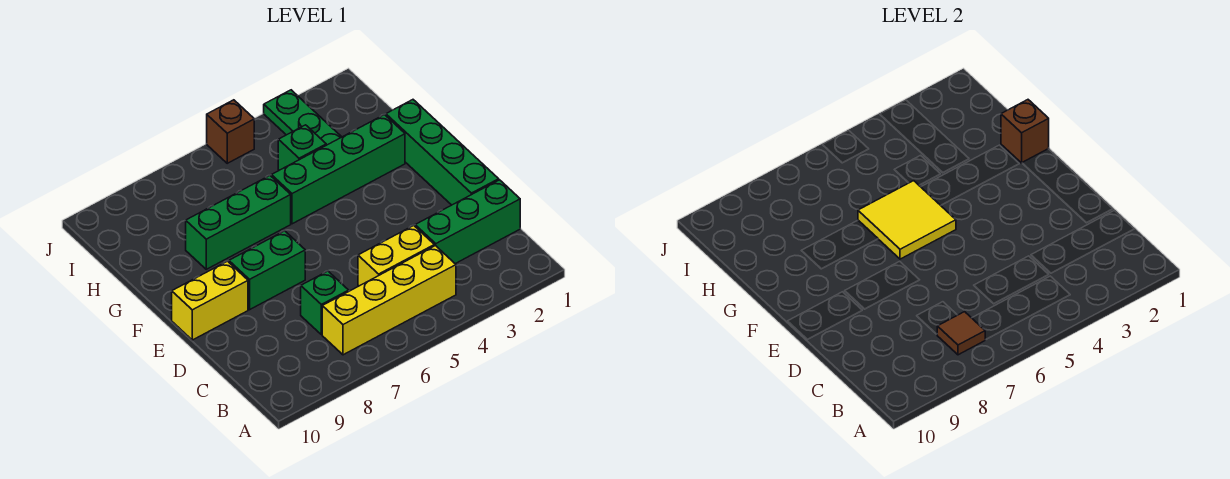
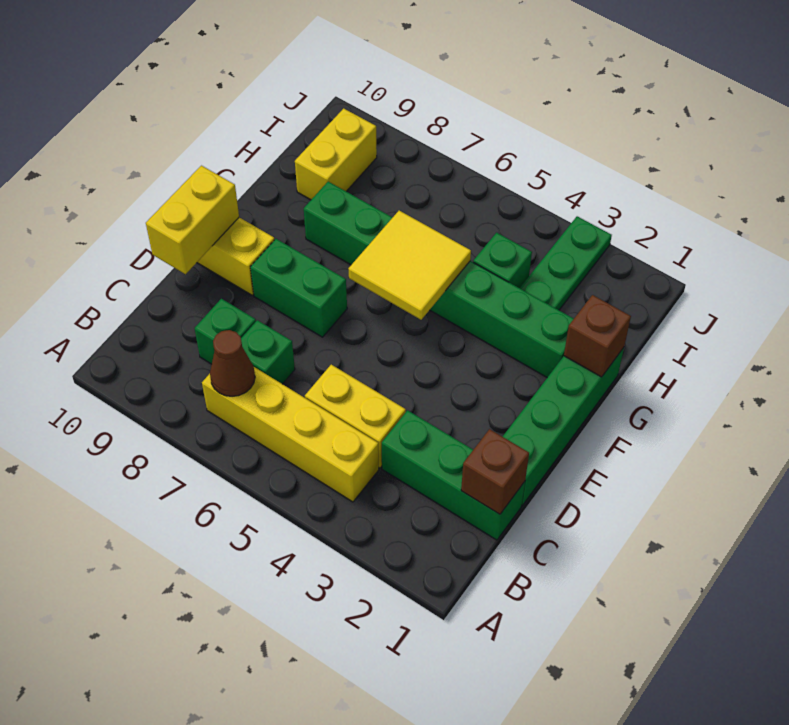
brown 1x1 tile [937,312,985,355] -> brown 1x1 cone [210,330,255,396]
none -> green 1x1 brick [194,299,256,364]
none -> yellow 1x2 brick [146,166,239,274]
none -> yellow 1x2 brick [295,108,377,200]
brown 1x1 brick [207,100,254,163] -> brown 1x1 brick moved to [461,429,529,514]

